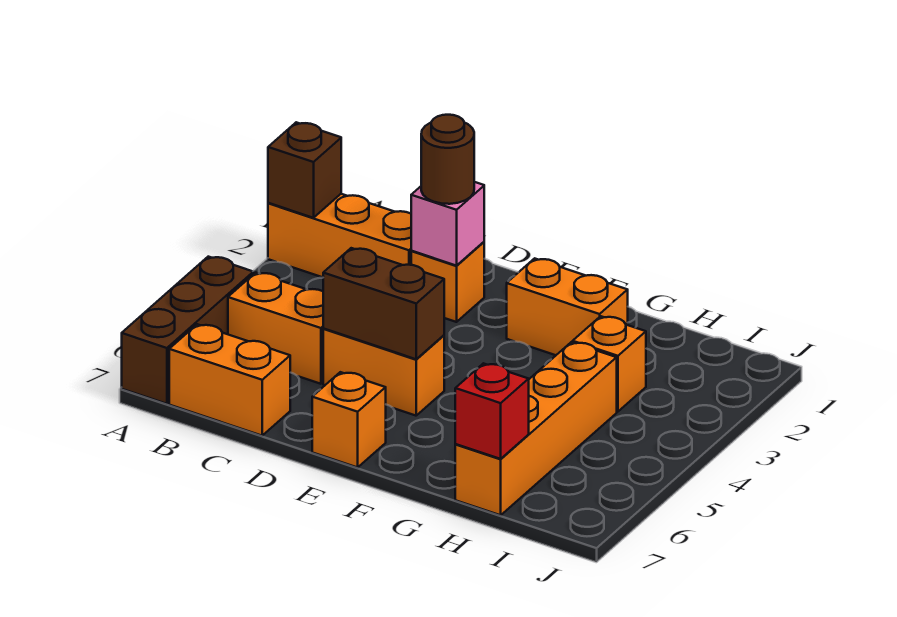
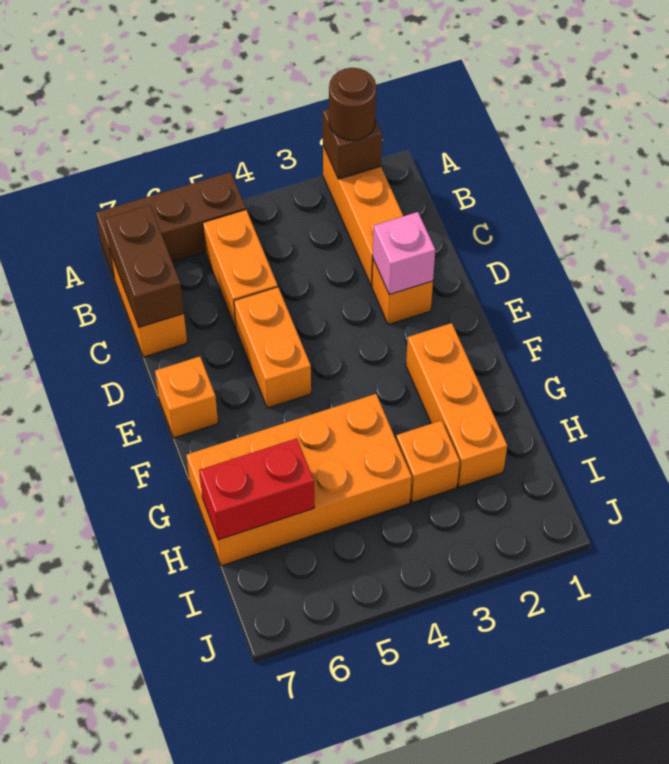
brown 1x1 round brick [421,115,474,204] -> brown 1x1 round brick moved to [329,68,376,141]
brown 1x2 brick [323,248,444,359] -> brown 1x2 brick moved to [105,205,184,327]
orange 1x2 brick [507,258,628,355] -> orange 1x3 brick [406,323,507,487]
orange 1x4 brick [455,342,617,515] -> orange 2x4 brick [186,394,412,566]
red 1x1 brick [455,363,529,459] -> red 1x2 brick [199,438,314,540]

